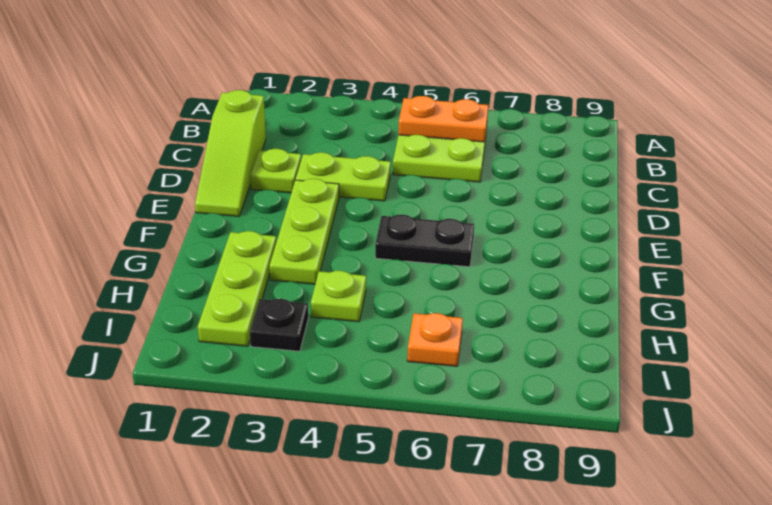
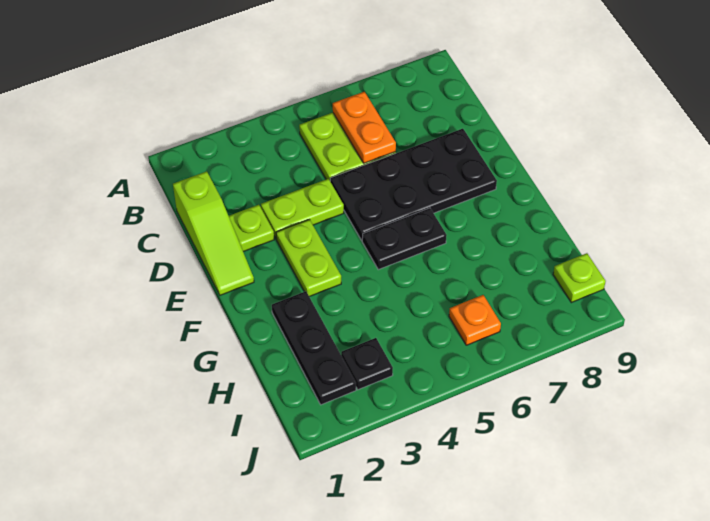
orange 1x2 plate [398,96,488,142] -> orange 1x2 plate turned to [333,92,396,163]
none -> black 2x4 plate [330,129,497,240]
lime 1x3 plate [270,179,339,284] -> lime 1x2 plate [276,220,341,297]
lime 1x3 plate [198,231,276,346] -> black 1x3 plate [272,291,356,405]
lime 1x1 plate [311,271,366,322] -> lime 1x1 plate moved to [553,253,606,303]

